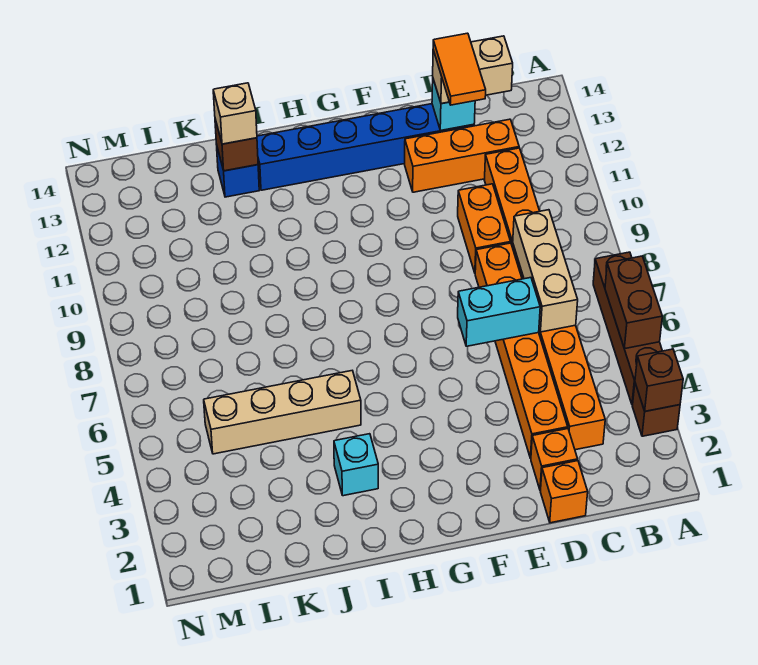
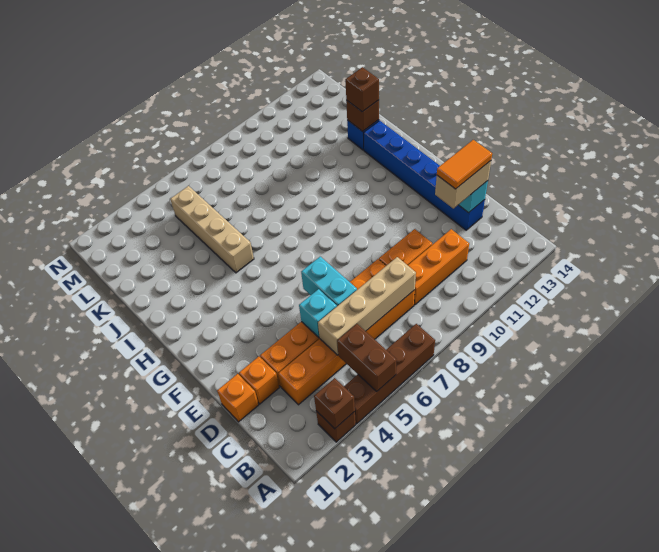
brown 1x2 brick [605,256,662,349] -> brown 1x2 brick turned to [337,324,397,391]
tan 1x3 brick [513,210,578,332] -> tan 1x4 brick [318,257,416,355]
orange 1x3 brick [405,119,519,192] -> none
tan 1x2 brick [433,36,513,104] -> tan 1x2 brick turned to [435,161,491,208]
cyan 1x1 brick [334,434,378,496] -> cyan 1x1 brick moved to [299,289,337,337]
tan 1x1 brick [213,83,257,144] -> brown 1x1 brick [345,67,379,112]

